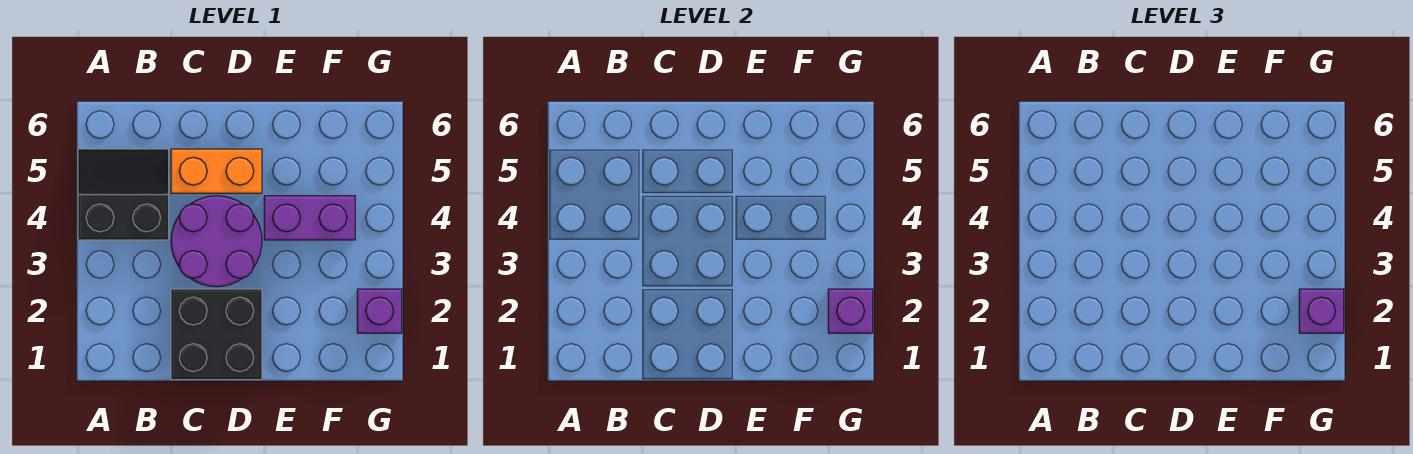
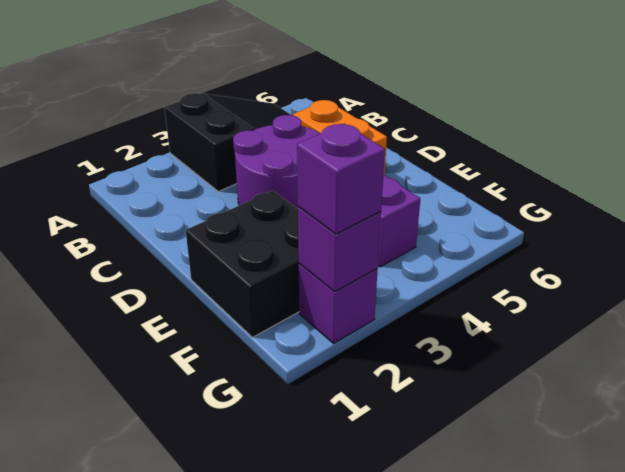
black 2x2 slope [78,149,169,240] -> black 2x3 slope [164,93,291,192]
black 2x2 brick [171,289,262,380] -> black 2x2 brick moved to [186,190,299,337]

